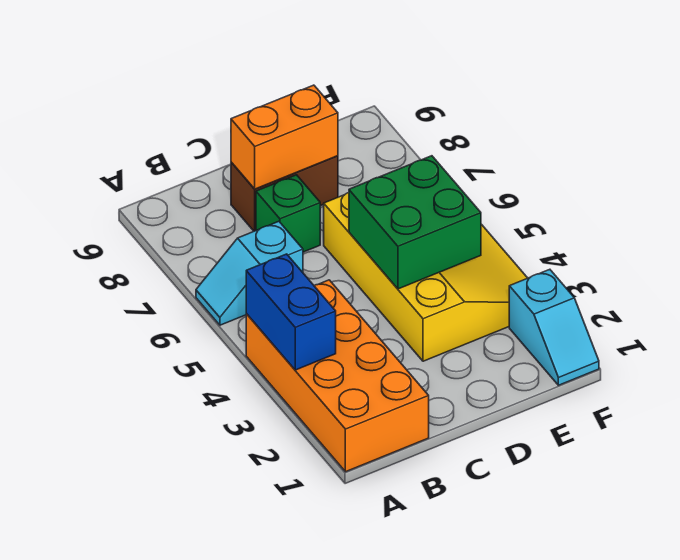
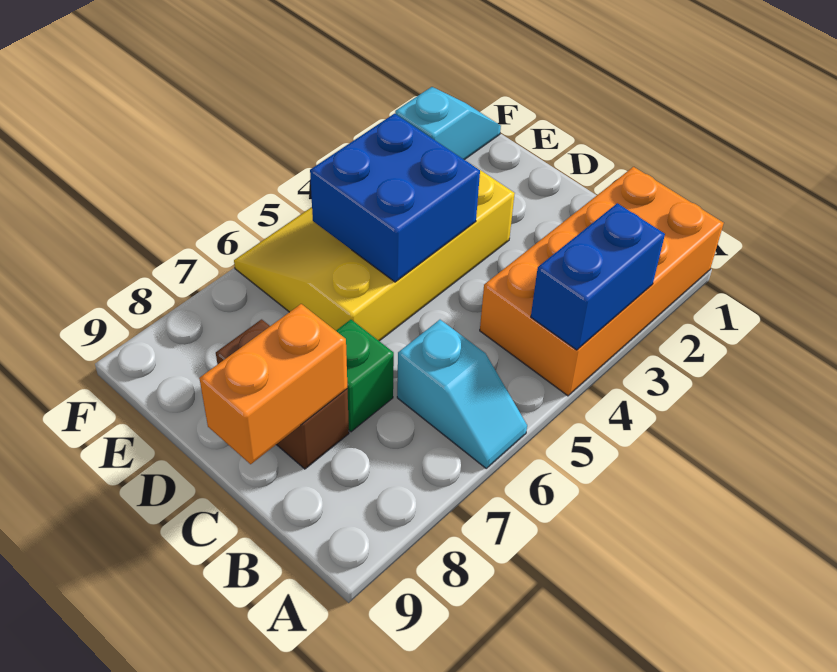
orange 1x2 brick [231,85,338,189] -> orange 1x2 brick turned to [199,304,347,464]
green 2x2 brick [349,156,481,289] -> blue 2x2 brick [310,114,480,282]

